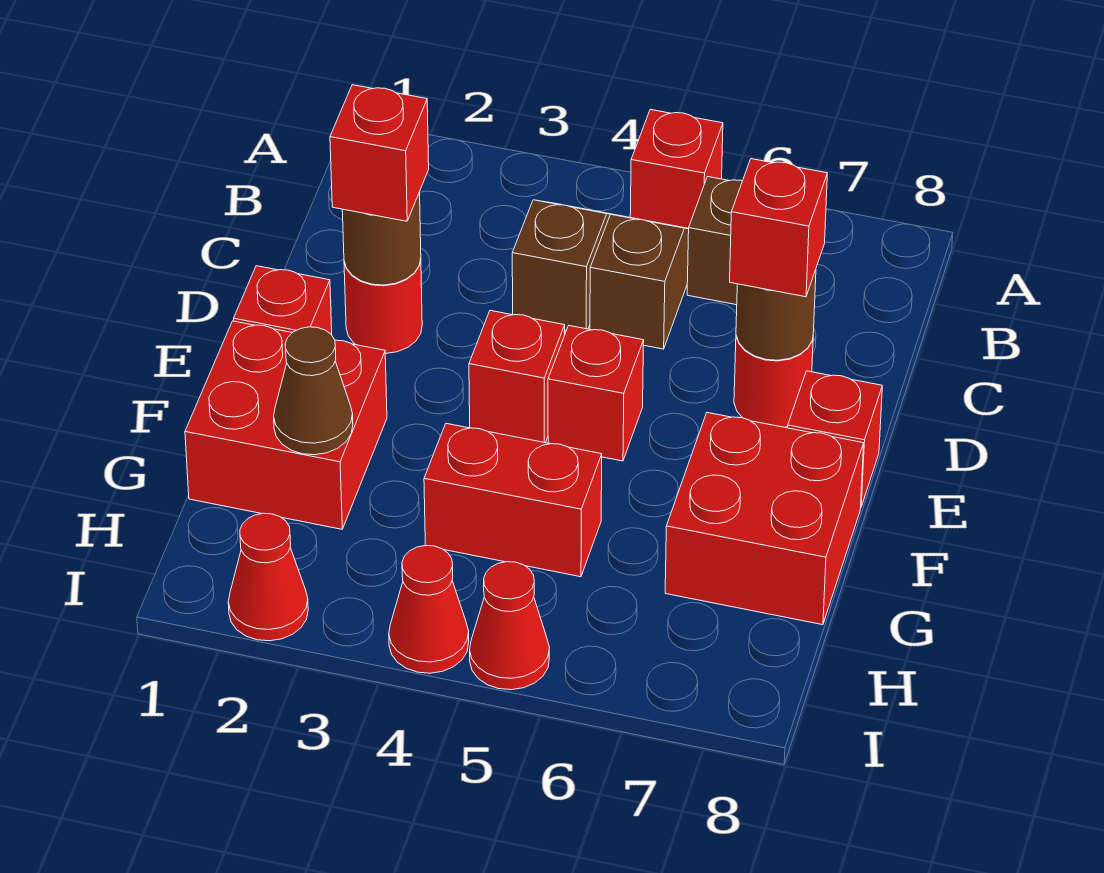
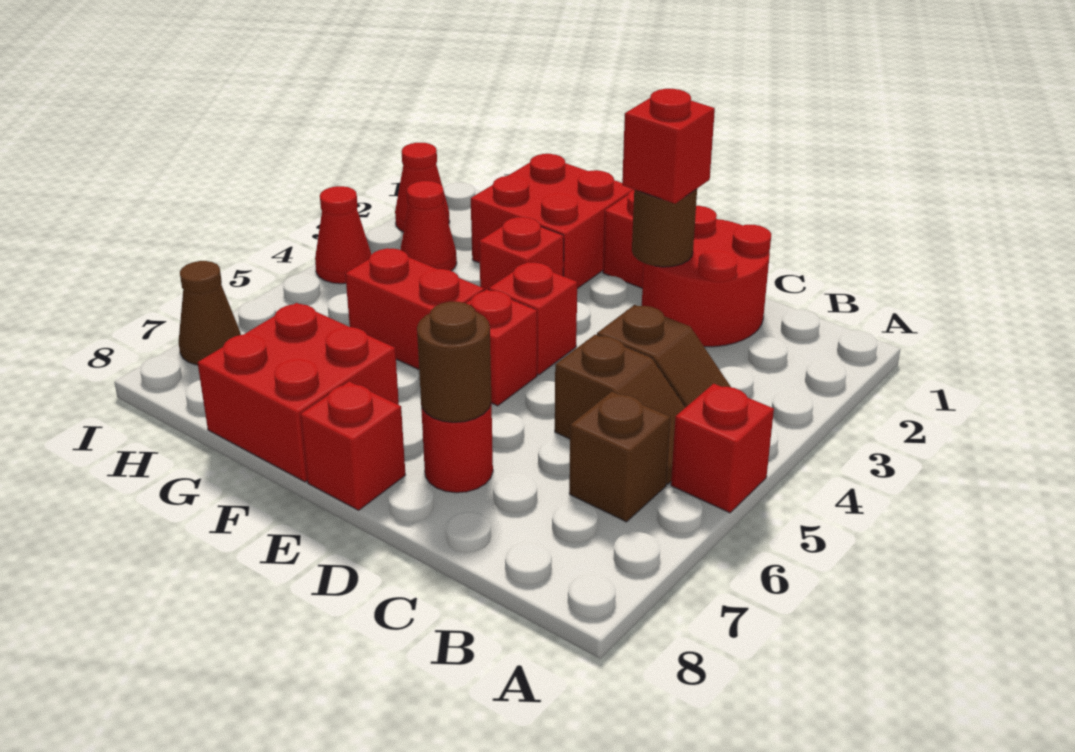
red 1x1 round brick [344,259,422,354] -> red 2x2 round brick [642,206,771,347]
red 1x1 brick [730,159,827,297] -> red 1x1 brick moved to [479,217,564,291]
brown 1x1 cone [274,327,353,455] -> brown 1x1 cone moved to [179,261,241,365]
red 1x2 brick [424,423,602,577] -> red 1x2 brick turned to [345,248,484,370]
red 1x1 cone [470,562,549,690] -> red 1x1 cone moved to [400,181,457,271]

